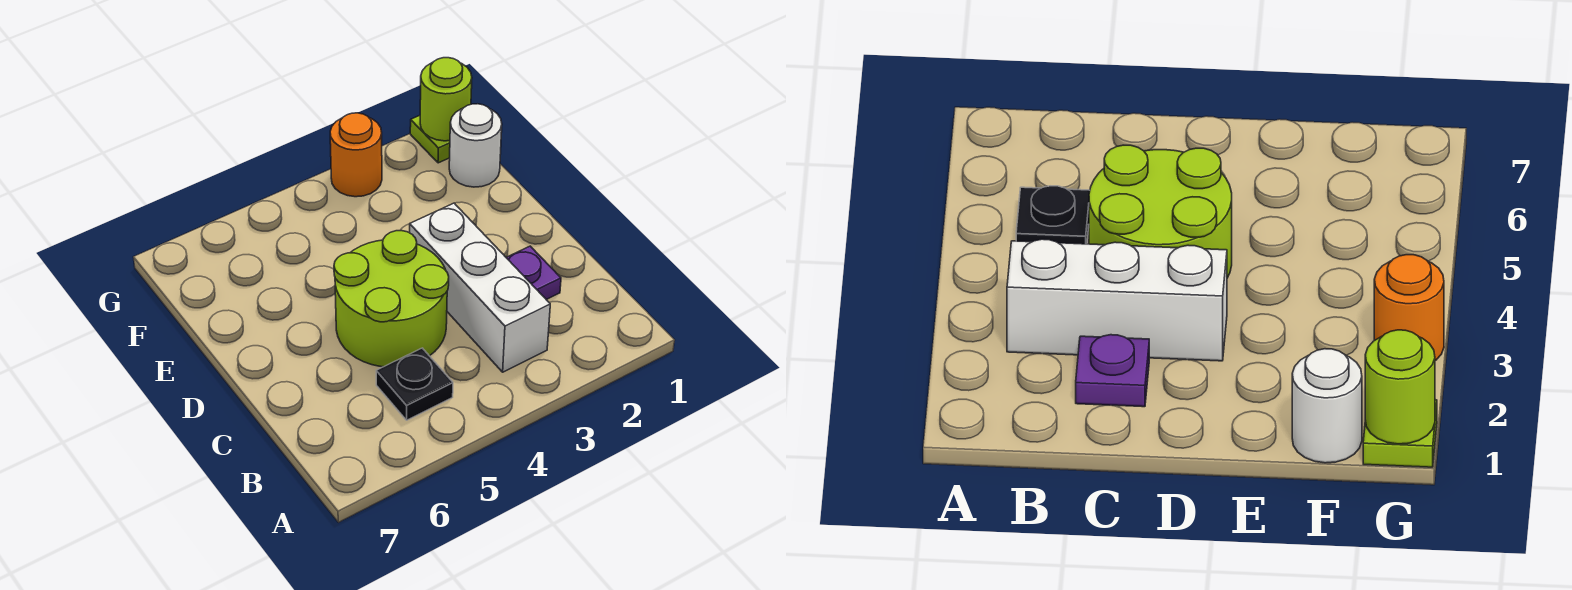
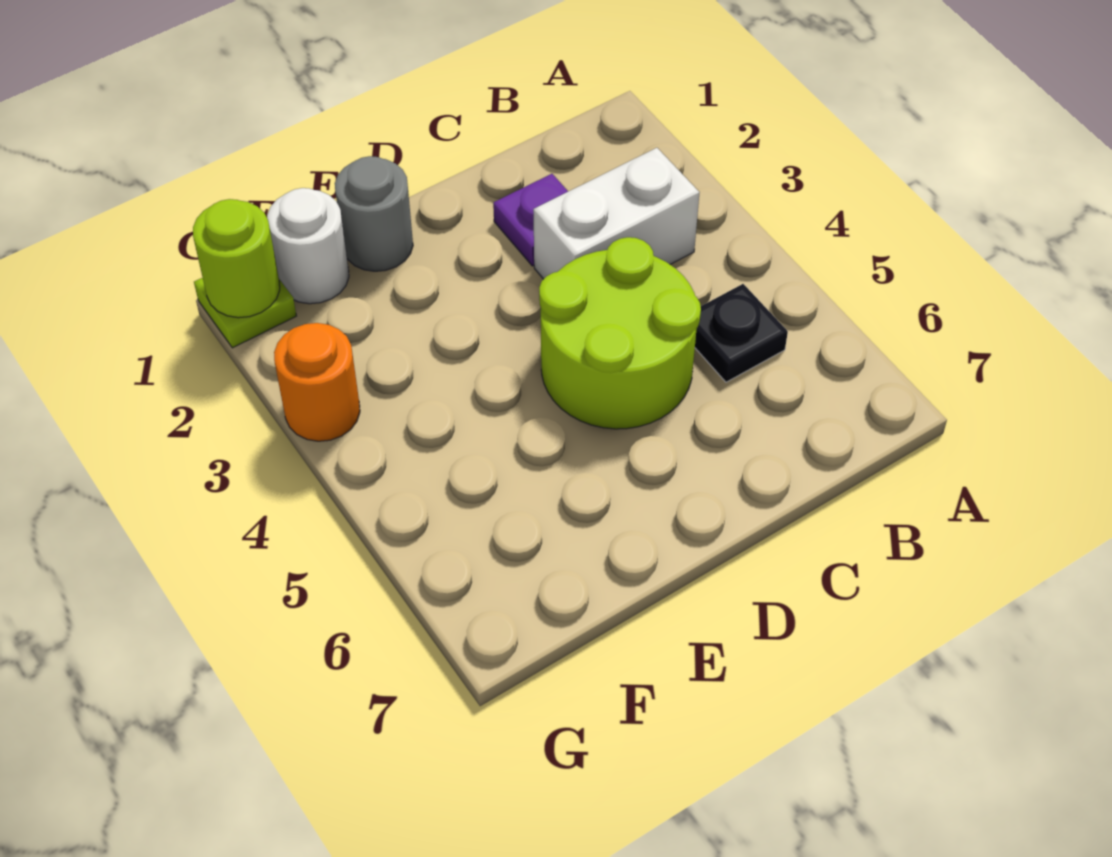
white 1x3 brick [410,203,550,372] -> white 1x2 brick [533,148,700,279]
none -> grey 1x1 round brick [335,156,413,271]

